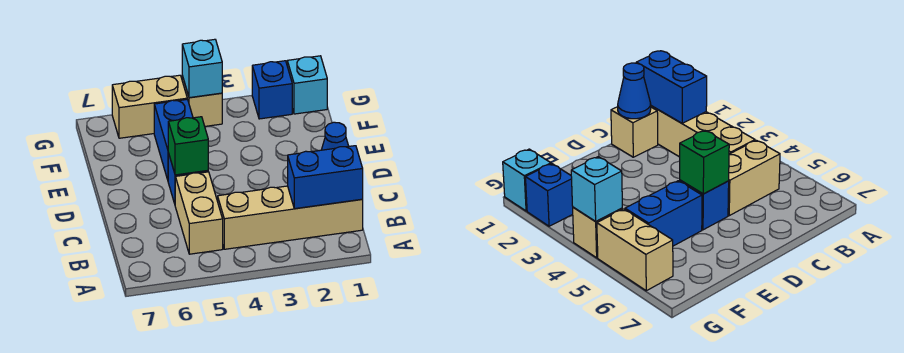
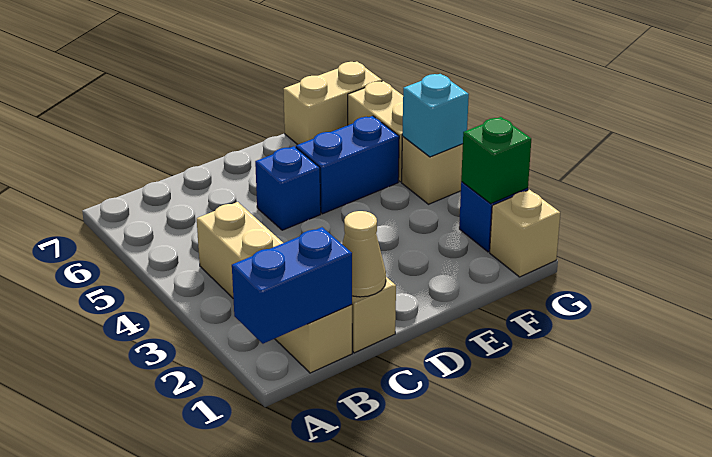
blue 1x2 brick [288,146,363,209] -> blue 1x2 brick turned to [232,227,352,344]
tan 1x2 brick [175,172,223,254] -> tan 1x2 brick moved to [284,62,382,145]
blue 1x1 cone [322,122,349,150] -> tan 1x1 cone [342,211,386,297]
green 1x1 brick [168,117,208,175] -> green 1x1 brick moved to [461,117,531,204]
cyan 1x1 brick [287,56,327,114] -> tan 1x1 brick [490,190,560,277]

